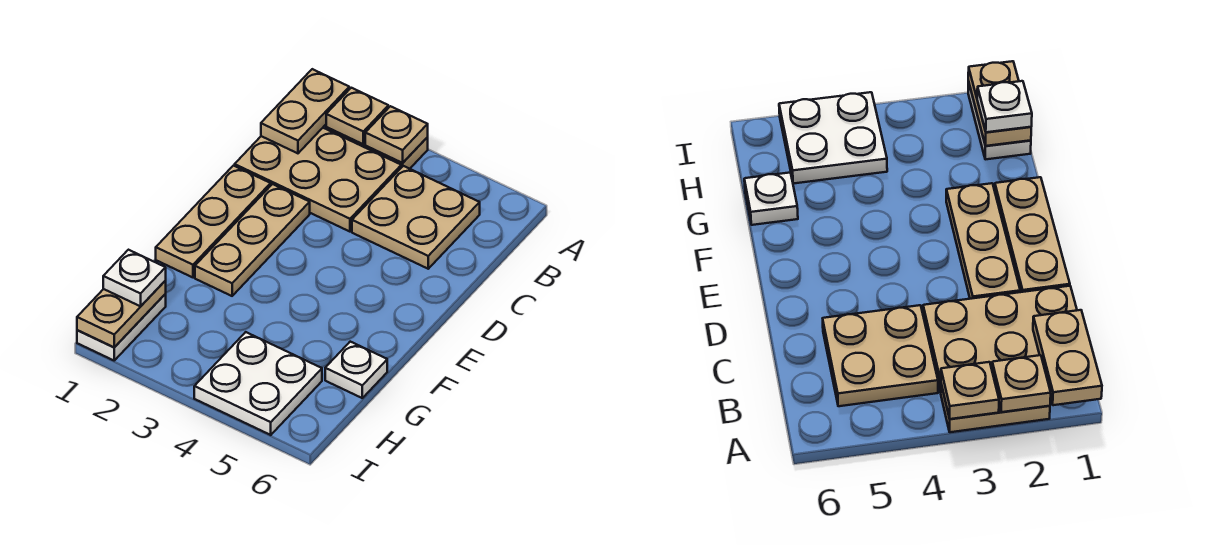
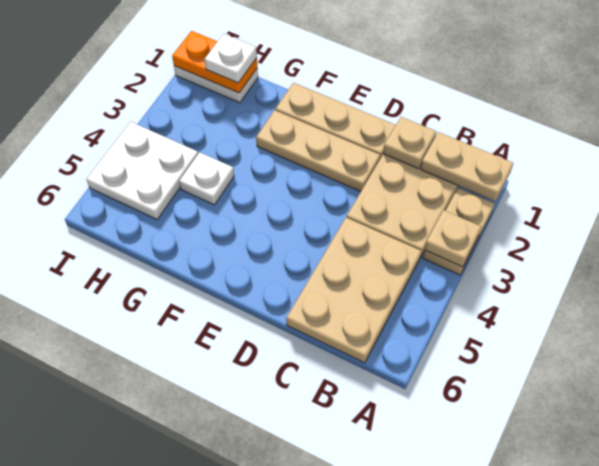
tan 1x1 plate [326,88,388,144] -> tan 1x1 plate moved to [383,117,436,169]
tan 2x2 plate [352,166,480,269] -> tan 2x3 plate [286,217,422,363]
white 1x1 plate [325,342,387,398] -> white 1x1 plate moved to [179,152,234,205]
tan 1x2 plate [77,281,166,347] -> orange 1x2 plate [172,31,257,93]

